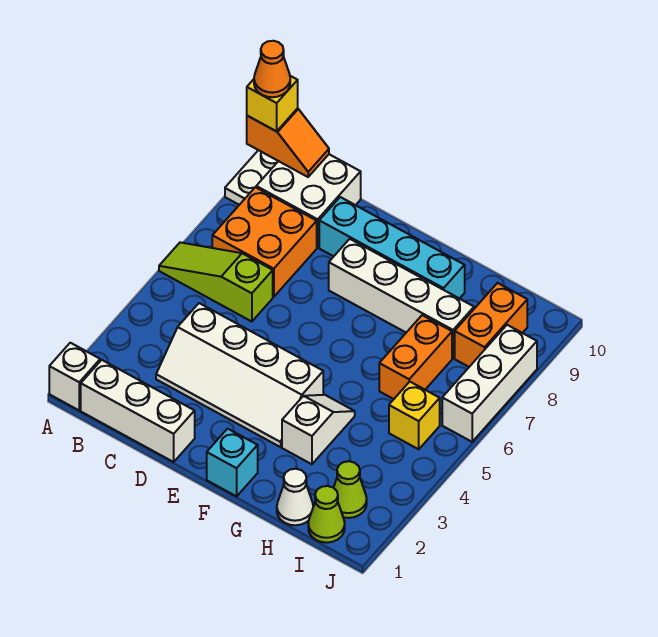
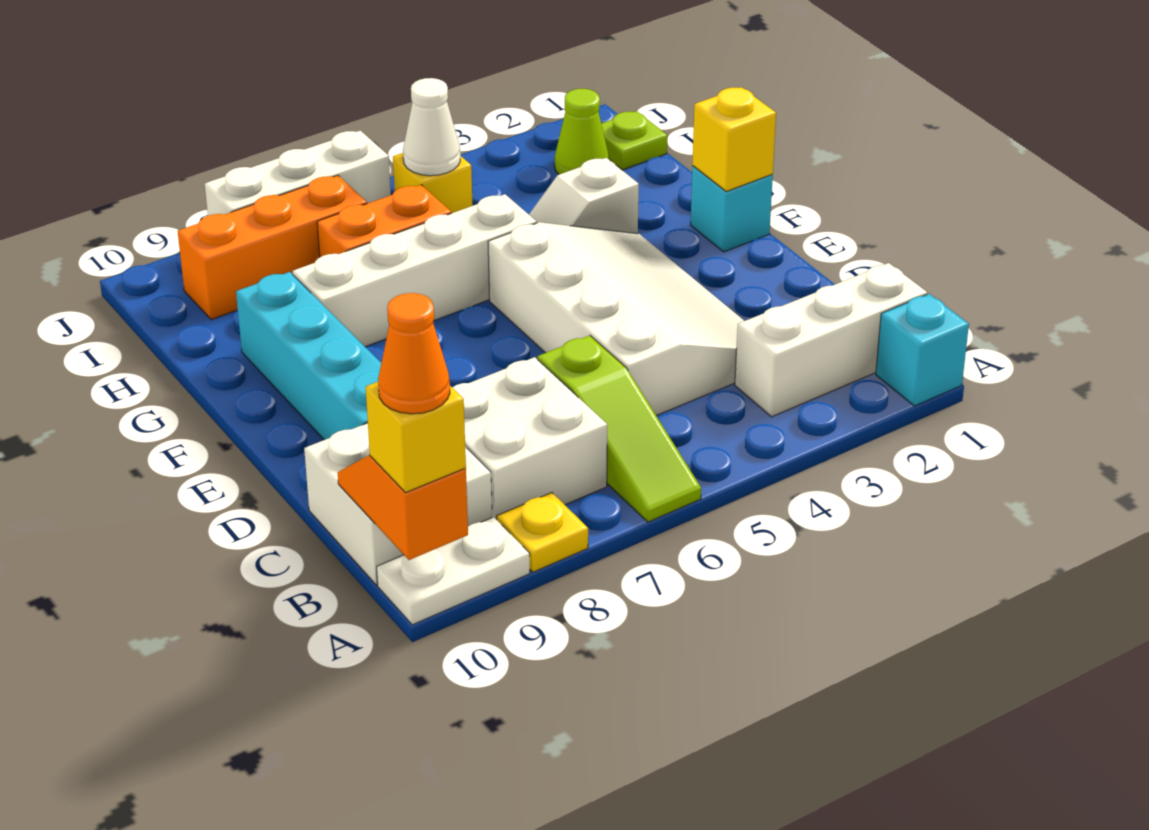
white 1x1 brick [49,343,100,410] -> cyan 1x1 brick [876,294,969,406]
none -> yellow 1x1 plate [497,493,588,572]
white 1x3 brick [81,360,195,462] -> white 1x3 brick turned to [735,263,927,417]
orange 2x2 brick [212,187,317,297] -> white 2x2 brick [452,357,607,520]
white 2x4 slope [156,303,323,447] -> white 3x4 slope [488,222,744,416]
white 1x4 brick [329,239,474,358] -> white 1x4 brick turned to [293,194,537,347]
none -> yellow 1x1 brick [692,87,776,191]
white 1x1 cone [277,469,313,525] -> white 1x1 cone moved to [403,78,460,176]
lime 1x1 cone [308,486,345,543] -> lime 1x1 plate [601,111,667,170]
orange 1x2 brick [455,283,527,367] -> orange 1x3 brick [178,175,367,320]

